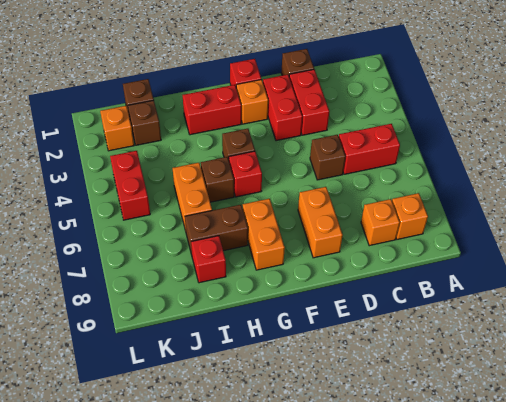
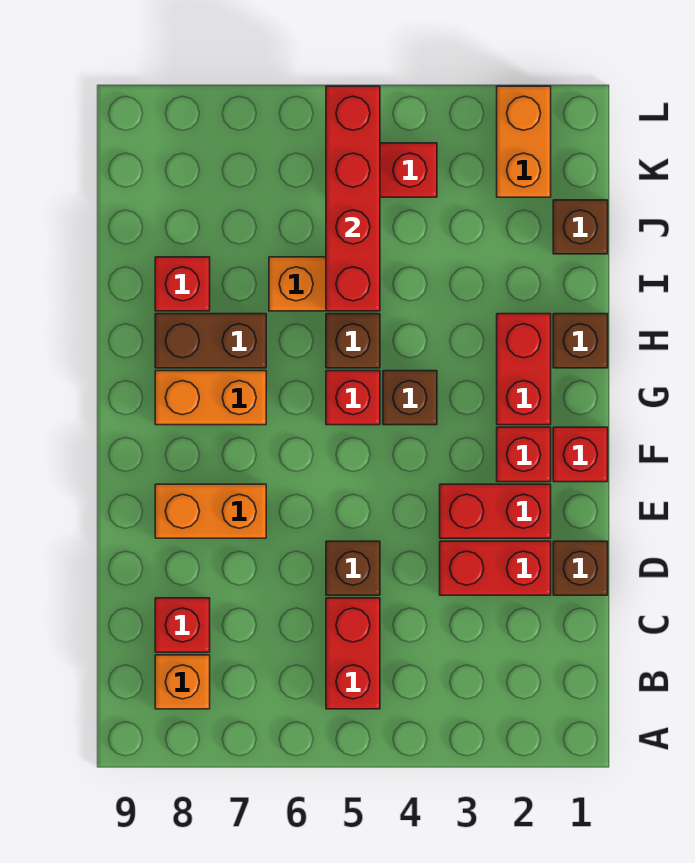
orange 1x1 brick [361,199,400,246] -> red 1x1 brick [155,598,210,652]
orange 1x1 brick [236,80,268,124] -> red 1x1 brick [497,427,551,482]
brown 1x2 brick [185,205,248,255] -> brown 1x2 brick turned to [155,314,266,368]
none -> red 1x4 brick [326,86,380,311]
brown 1x1 brick [128,100,161,145] -> brown 1x1 brick moved to [553,314,608,368]
orange 1x1 brick [100,106,134,151] -> orange 1x2 brick [497,86,551,197]

